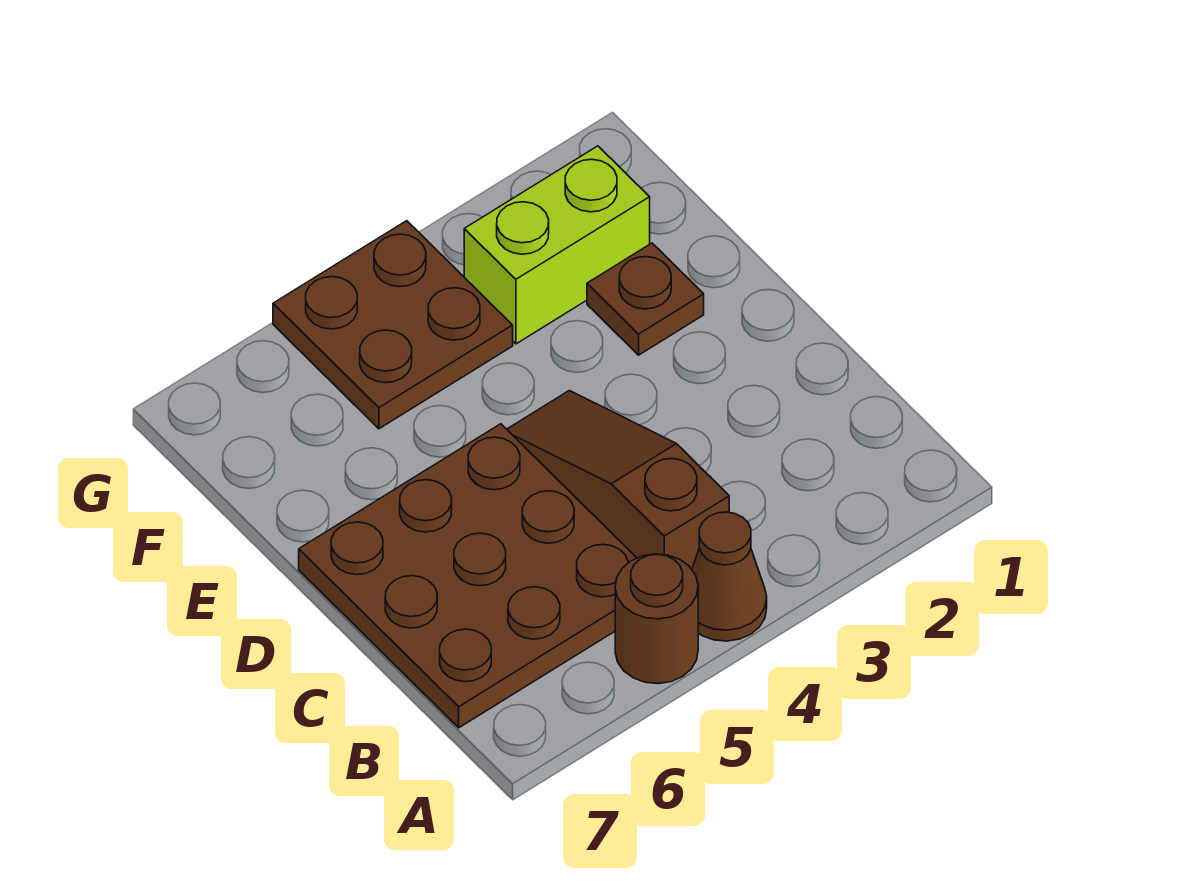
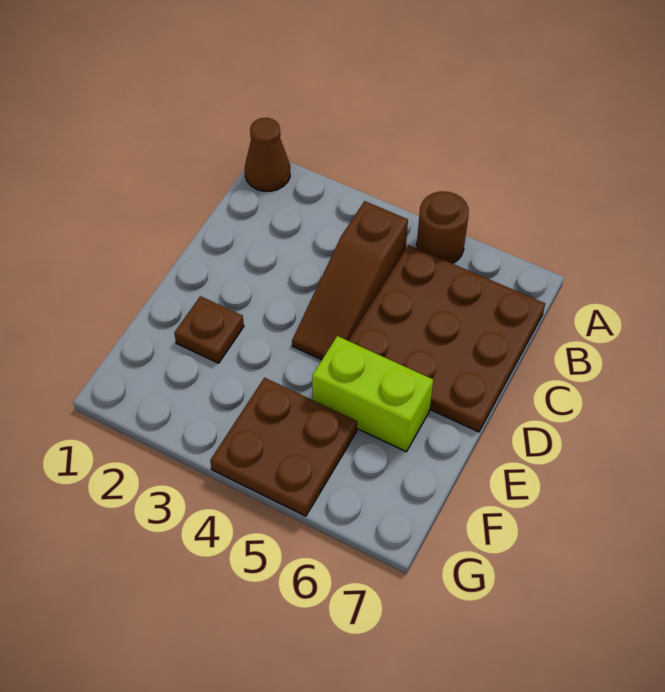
brown 1x1 cone [692,512,767,641] -> brown 1x1 cone moved to [245,118,290,191]
lime 1x2 brick [464,146,650,344] -> lime 1x2 brick moved to [312,336,433,452]

